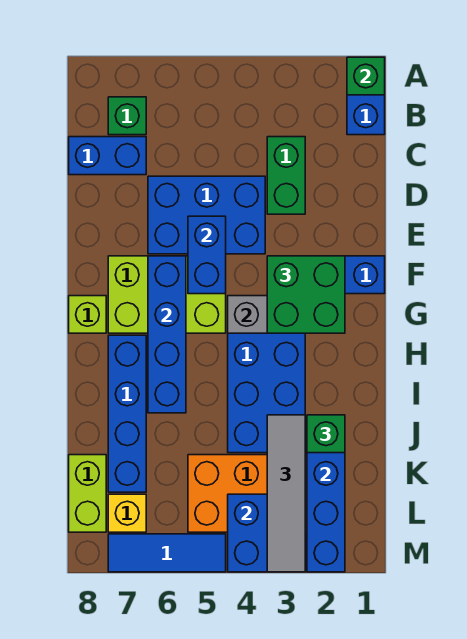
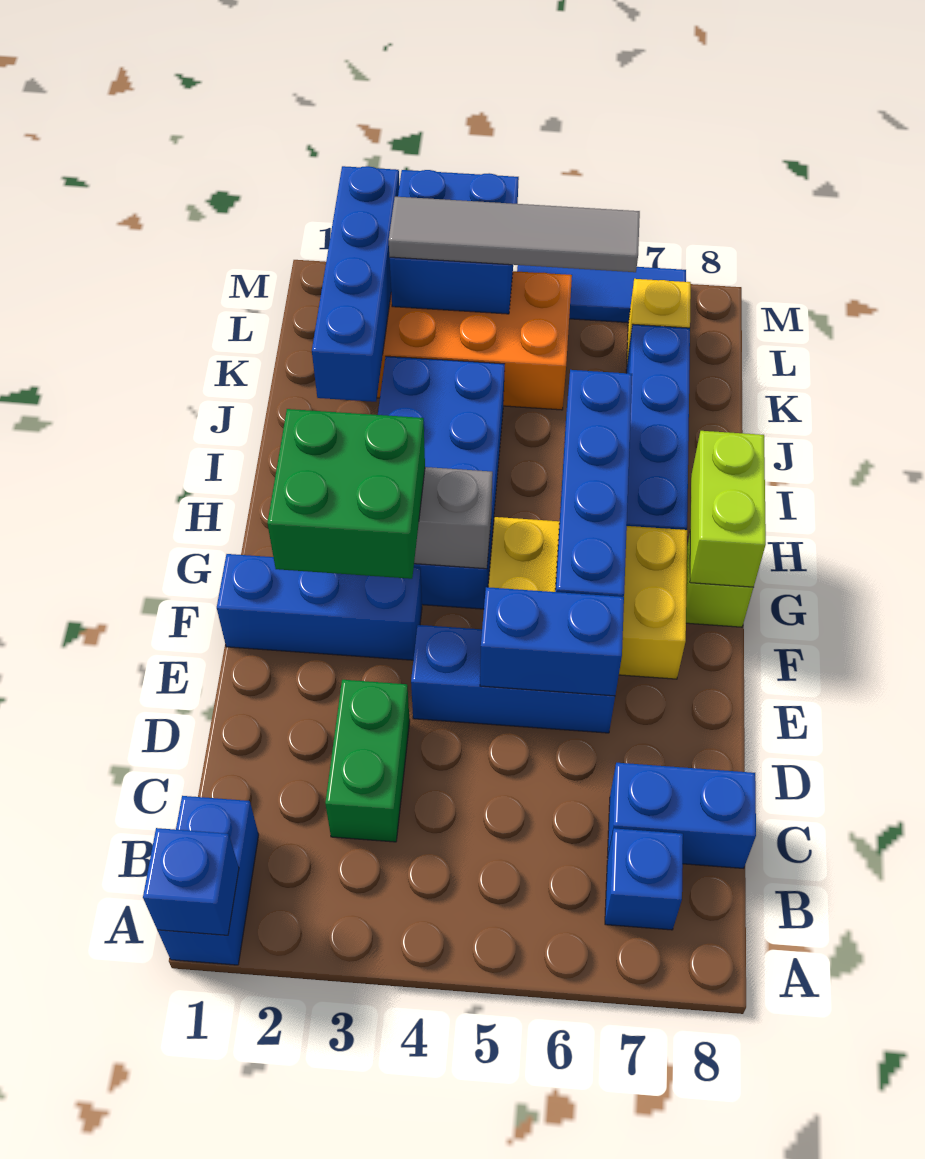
green 1x1 brick [347,57,385,95] -> blue 1x1 brick [143,828,239,935]
green 1x1 brick [108,97,146,135] -> blue 1x1 brick [605,828,683,930]
blue 2x3 brick [148,176,265,254] -> blue 1x3 brick [411,625,615,733]
blue 1x2 brick [188,216,226,294] -> blue 1x2 brick turned to [480,587,624,696]
lime 2x3 brick [108,256,226,333] -> yellow 2x3 brick [489,517,687,679]
green 1x1 brick [307,415,345,453] -> none
grey 1x4 tile [267,415,305,572] -> grey 1x4 tile turned to [389,197,640,272]
lime 1x2 brick [69,455,106,532] -> lime 1x2 brick moved to [690,431,766,587]

